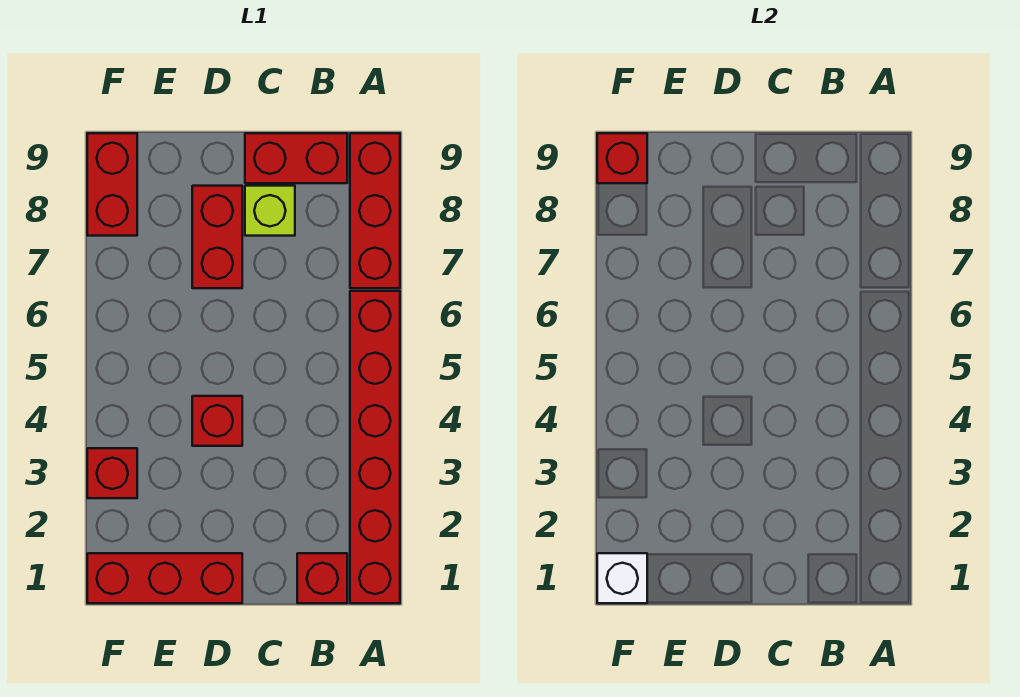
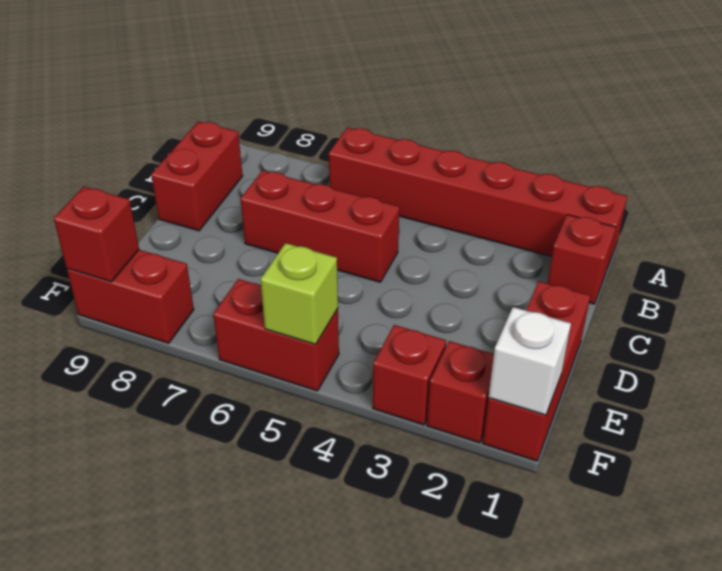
red 1x3 brick [350,133,400,288] -> red 1x3 brick moved to [241,171,399,282]
lime 1x1 brick [245,186,295,236] -> lime 1x1 brick moved to [260,243,338,345]
red 1x1 brick [192,396,242,446] -> red 1x1 brick moved to [427,341,494,443]
red 1x2 brick [192,186,242,288] -> red 1x2 brick moved to [213,279,339,391]

